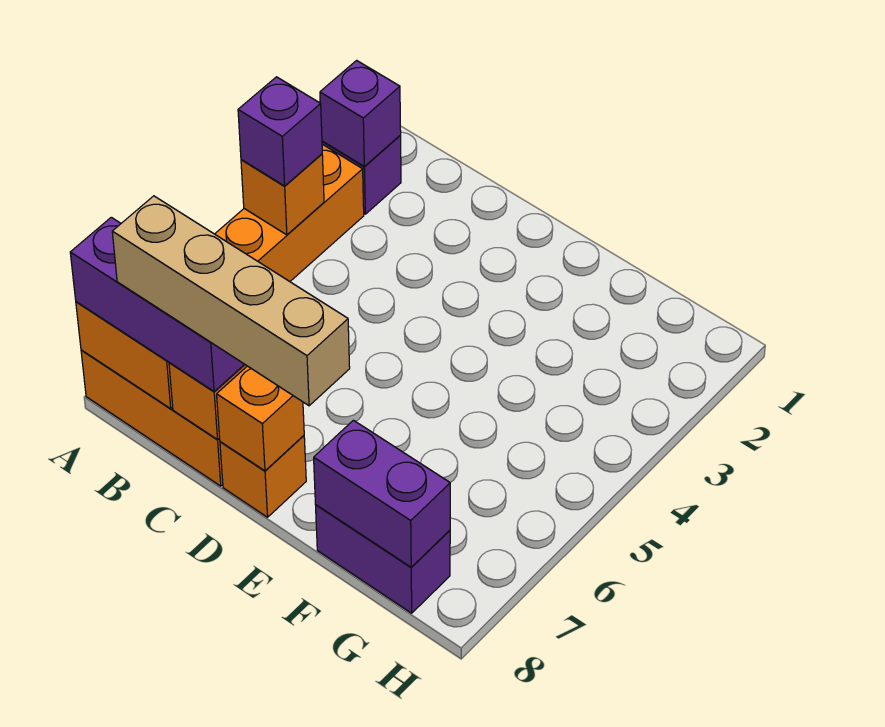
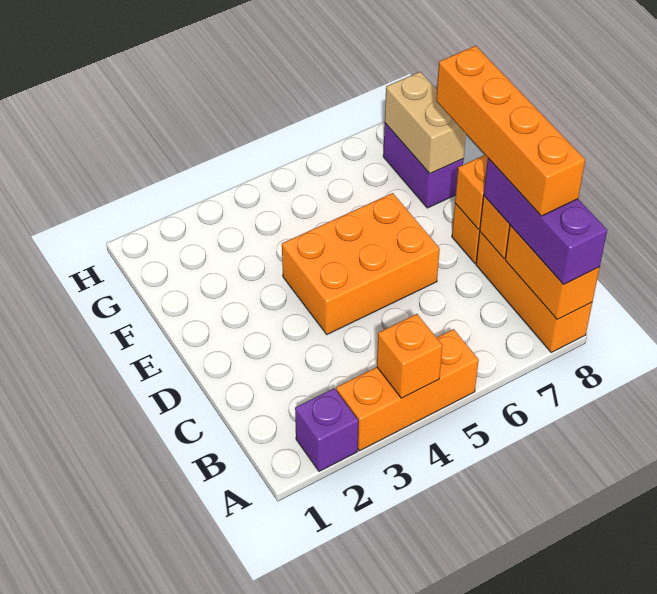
purple 1x1 brick [320,60,401,166] -> none
purple 1x1 brick [238,77,322,186] -> none
tan 1x4 brick [112,196,350,406] -> orange 1x4 brick [436,46,585,216]
none -> orange 2x3 brick [282,193,440,334]
purple 1x2 brick [314,420,450,567] -> tan 1x2 brick [385,72,466,174]

